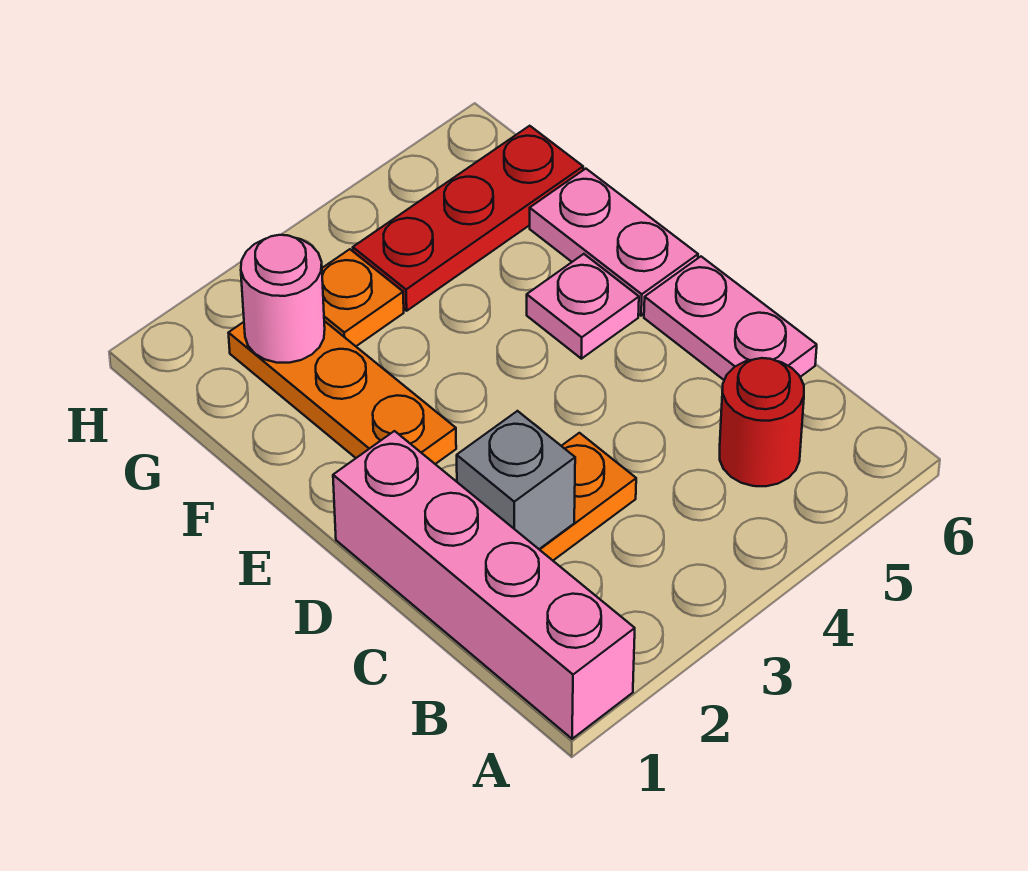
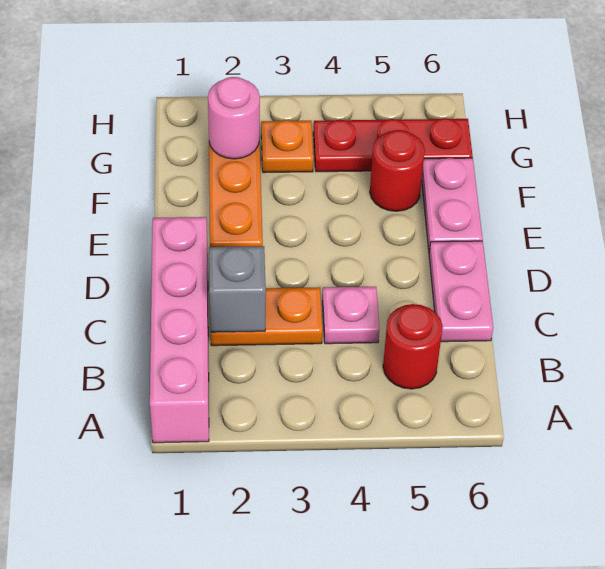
pink 1x1 plate [527,254,639,359] -> pink 1x1 plate moved to [322,287,379,344]
none -> red 1x1 round brick [370,130,425,211]

